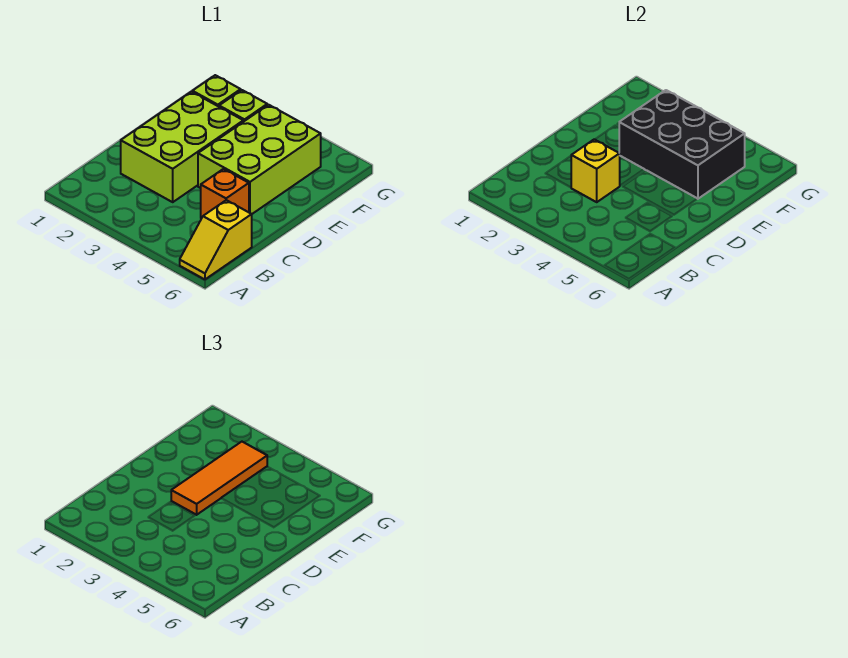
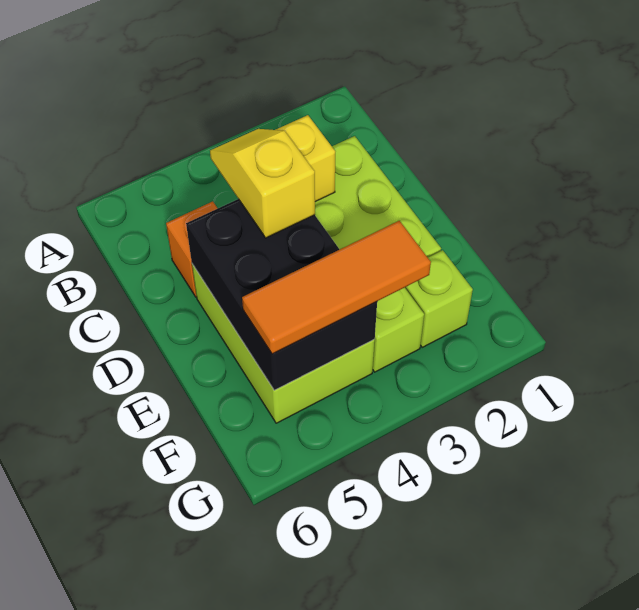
yellow 1x2 slope [180,200,252,279] -> yellow 1x2 slope moved to [210,129,315,238]
orange 1x3 tile [171,442,267,515] -> orange 1x3 tile turned to [242,221,431,354]
black 2x3 brick [619,90,745,199] -> black 2x3 brick turned to [186,199,377,390]

